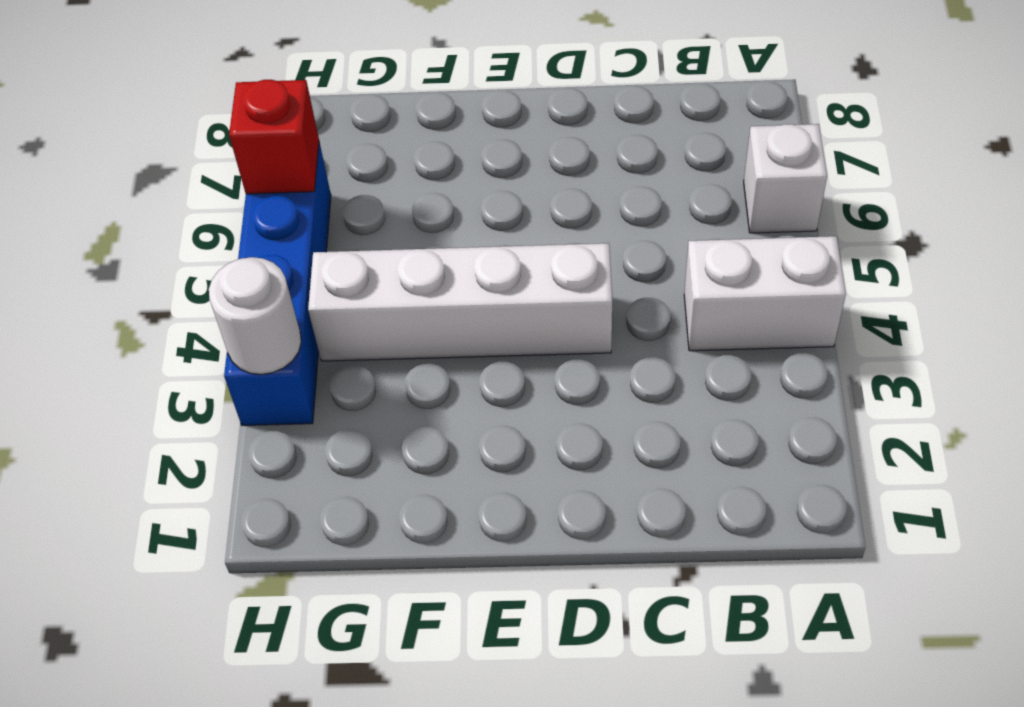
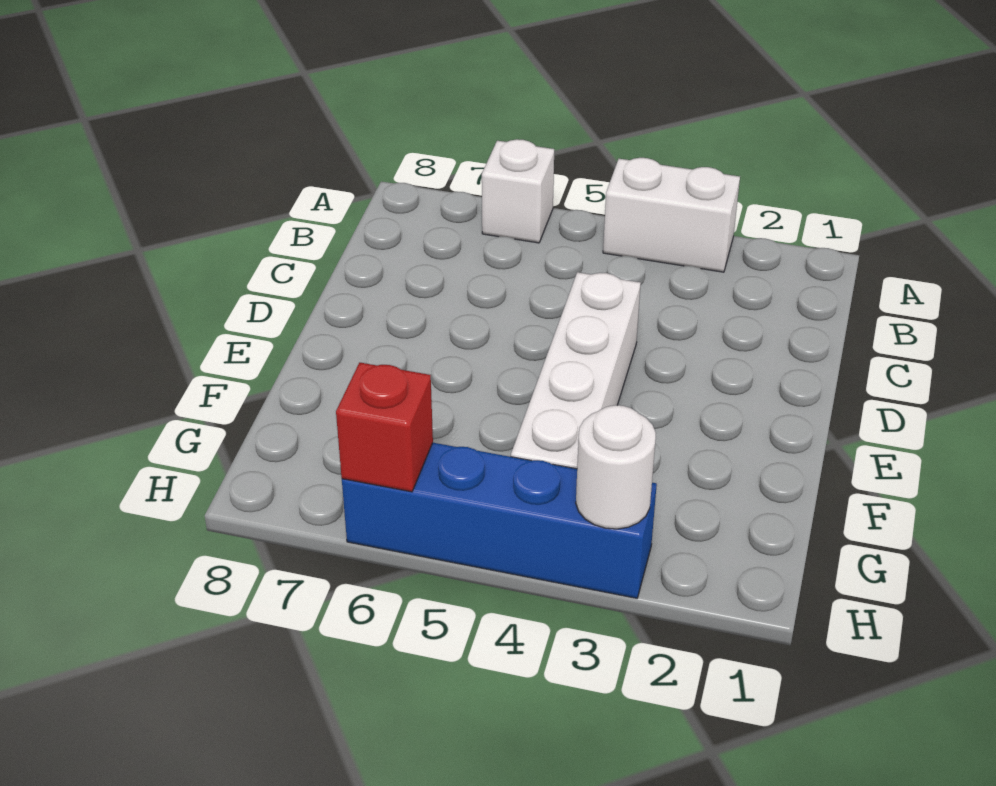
white 1x2 brick [684,236,846,351] -> white 1x2 brick turned to [603,158,740,272]

